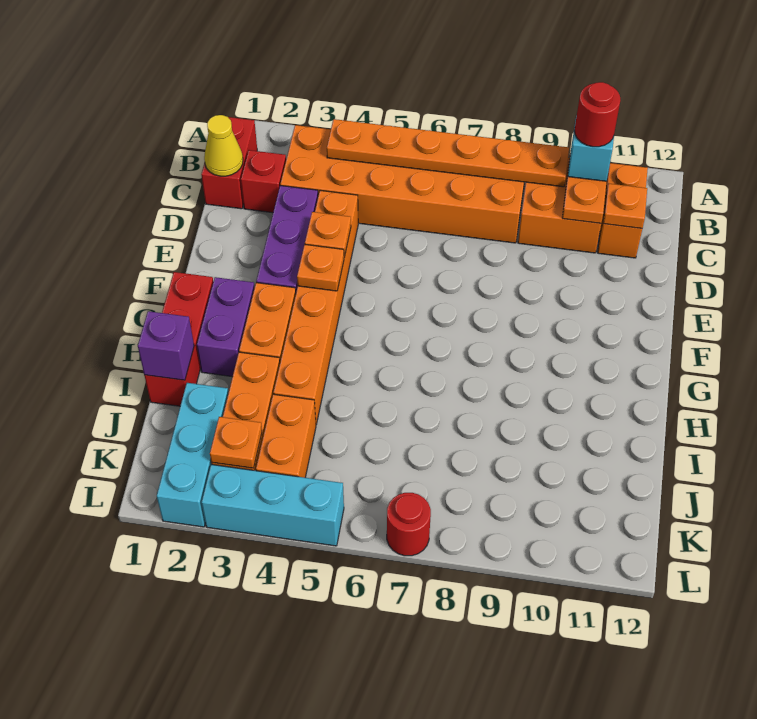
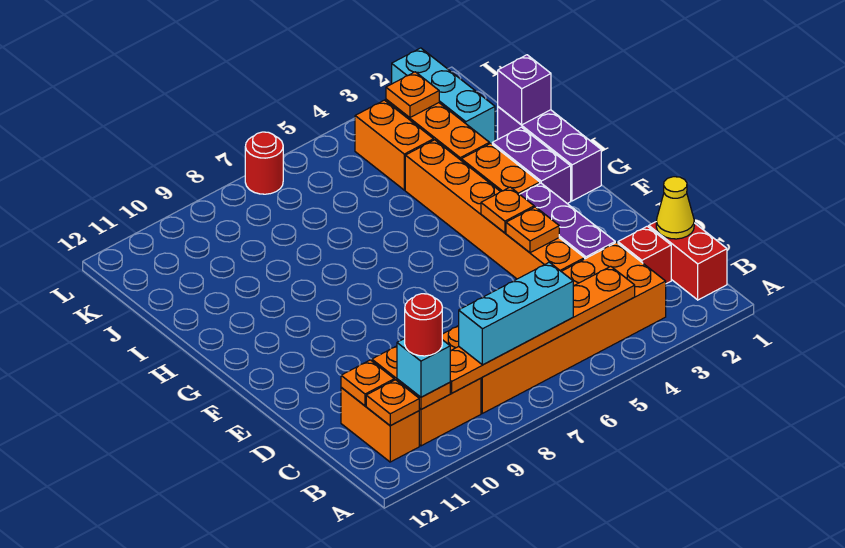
none -> orange 1x1 plate [366,380,419,426]
red 1x3 brick [144,272,213,406] -> purple 1x3 brick [498,107,601,201]
cyan 1x3 brick [202,465,344,546] -> cyan 1x3 brick moved to [459,262,573,365]

